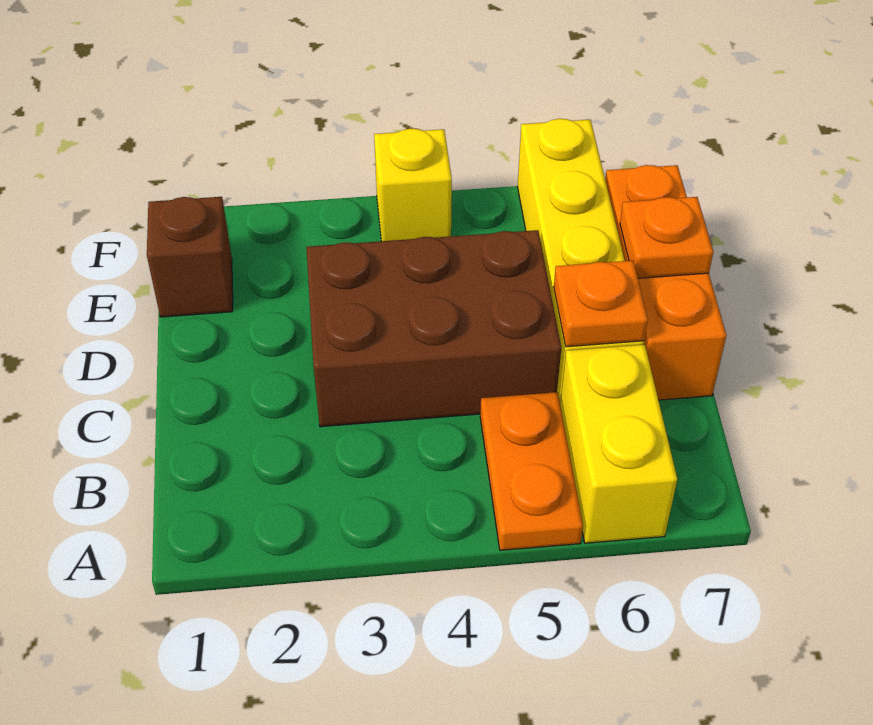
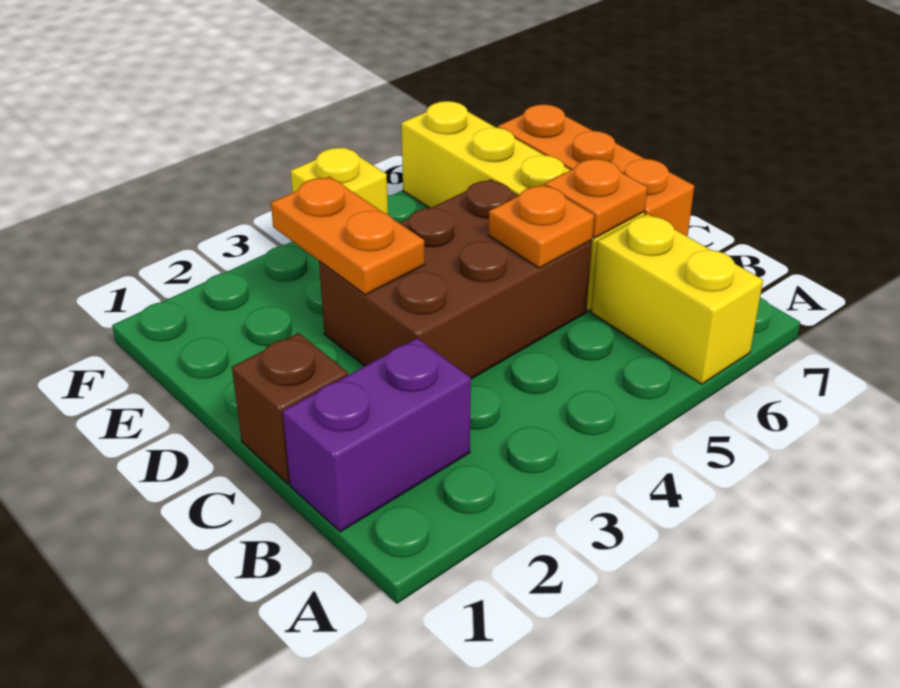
orange 1x2 plate [480,392,583,550] -> orange 1x2 plate moved to [271,176,425,295]
none -> purple 1x2 brick [283,338,471,532]
orange 1x1 plate [620,197,713,278] -> orange 1x1 plate moved to [488,184,594,268]
brown 1x1 brick [147,197,233,317] -> brown 1x1 brick moved to [232,333,348,484]

